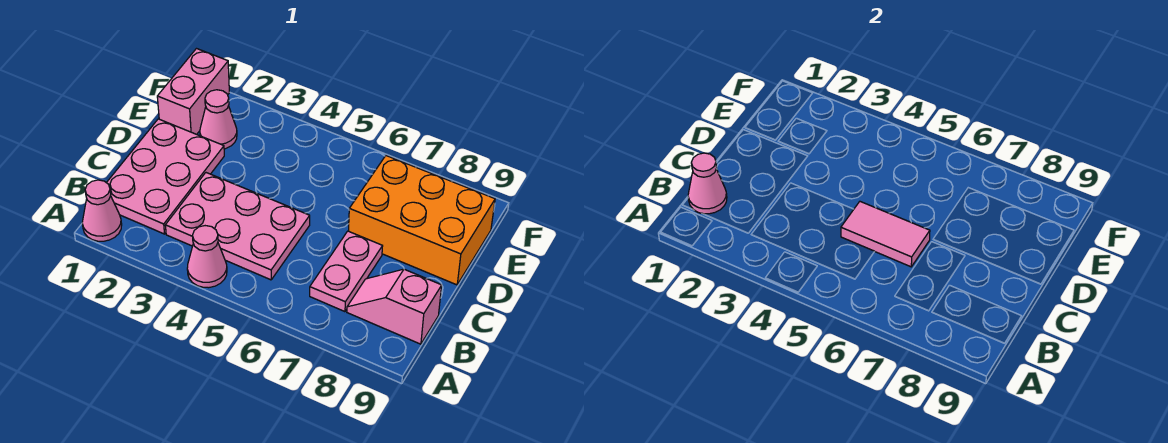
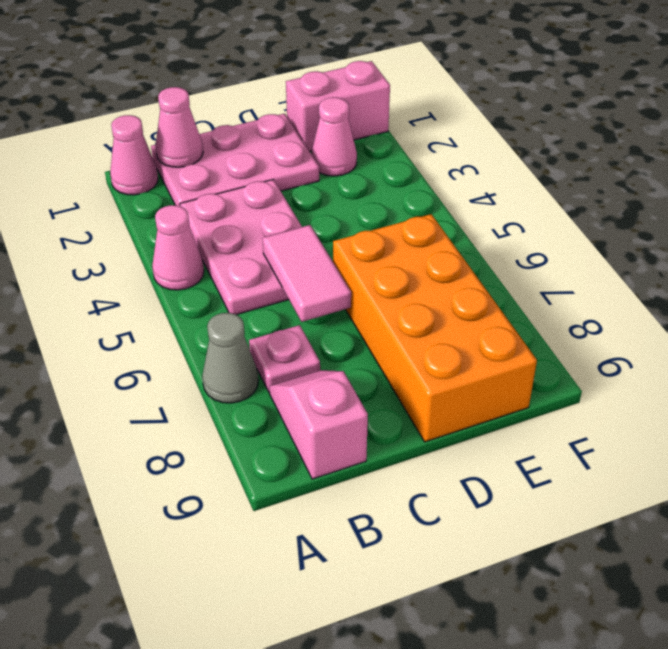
none -> grey 1x1 cone [202,313,258,403]
pink 1x2 plate [310,231,383,312] -> pink 1x1 plate [249,325,320,392]
orange 2x3 brick [349,156,495,285] -> orange 2x4 brick [333,214,537,442]

